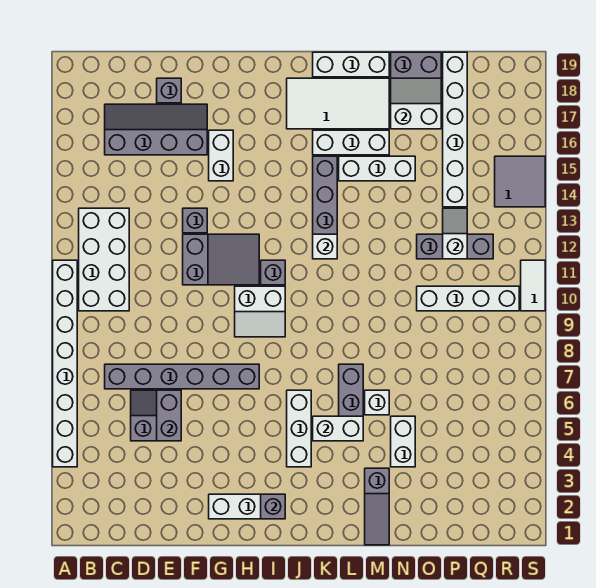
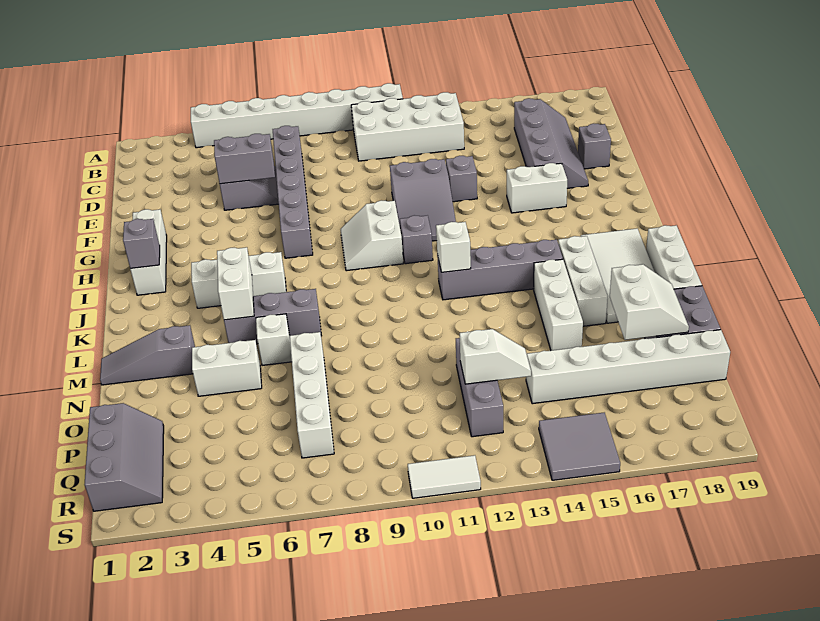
white 1x4 brick [417,286,519,311] -> white 1x4 brick moved to [290,332,334,458]
none -> grey 2x3 slope [84,403,164,511]

